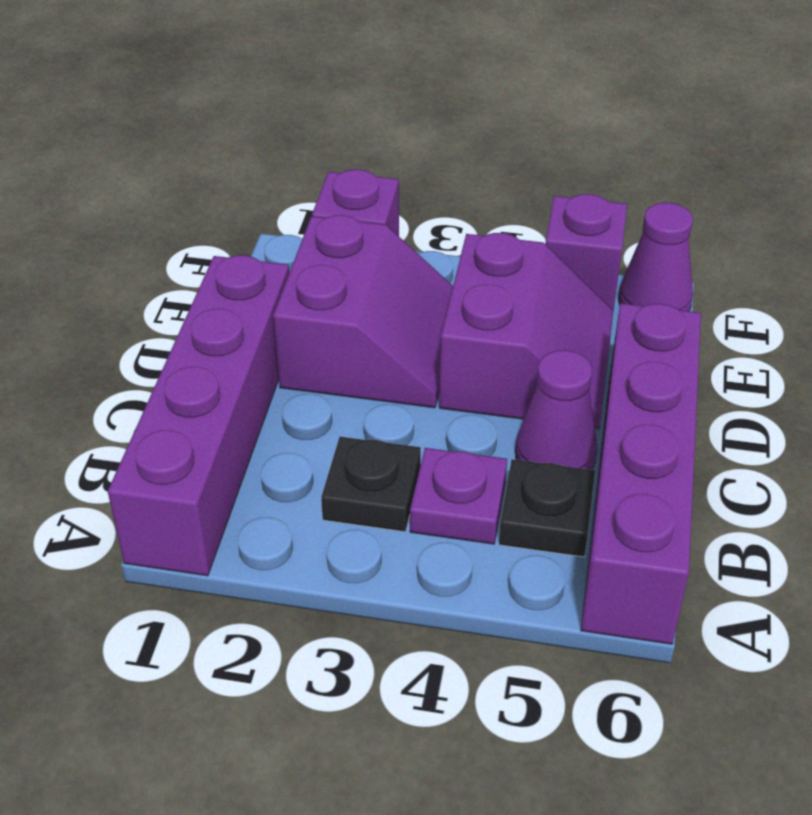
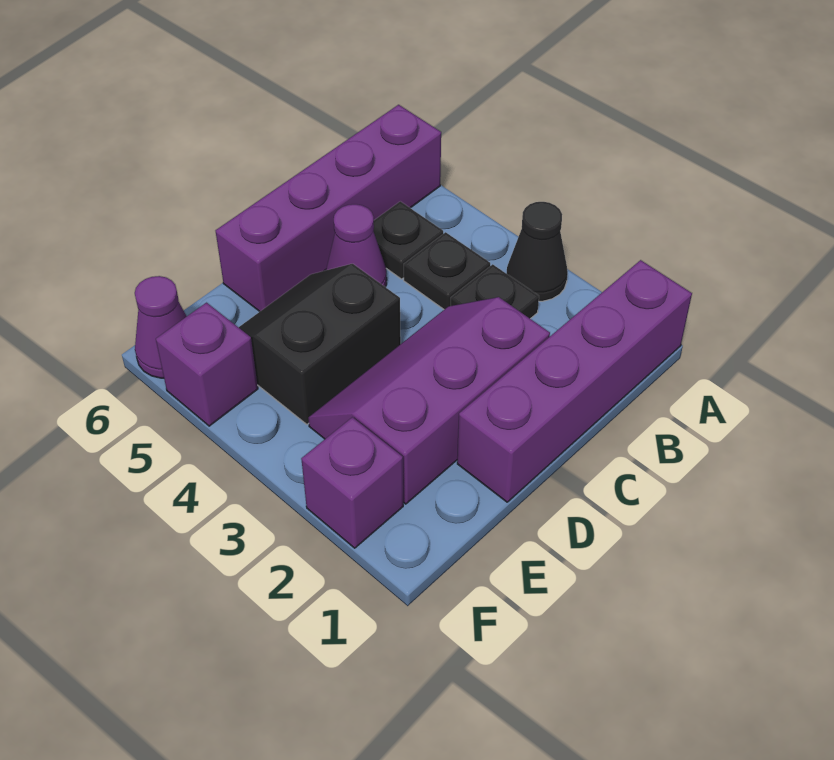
none -> black 1x1 cone [507,202,568,301]
purple 1x1 plate [410,448,507,544] -> black 1x1 plate [404,232,490,309]
purple 2x2 slope [273,215,453,408] -> purple 2x3 slope [308,297,550,504]
purple 2x2 slope [439,233,614,429] -> black 2x2 slope [239,264,401,424]

